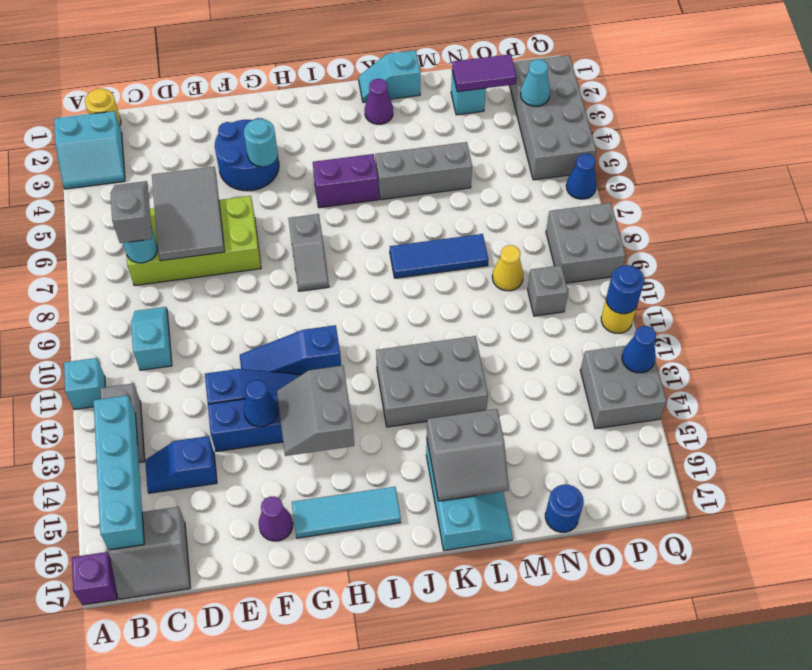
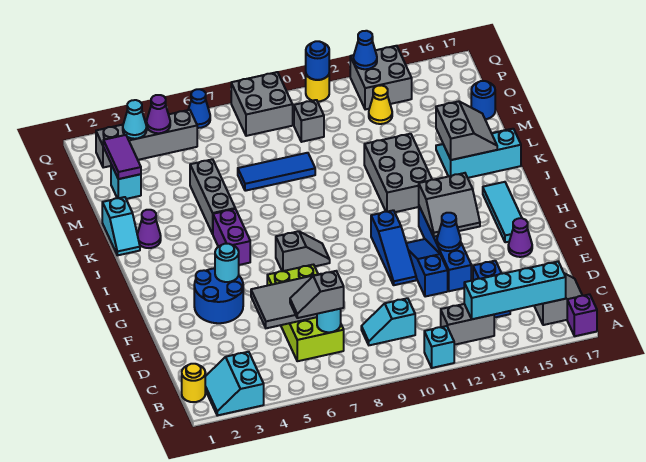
cyan 2x2 slope [54,111,125,189] -> cyan 2x2 slope turned to [205,352,264,415]
blue 1x3 tile [390,234,489,278] -> blue 1x3 tile turned to [238,153,315,191]
yellow 1x1 cone [492,245,523,291] -> yellow 1x1 cone moved to [369,85,392,124]
grey 2x4 brick [509,55,596,180] -> grey 1x4 brick [96,110,197,168]
none -> purple 1x1 cone [147,95,170,133]

